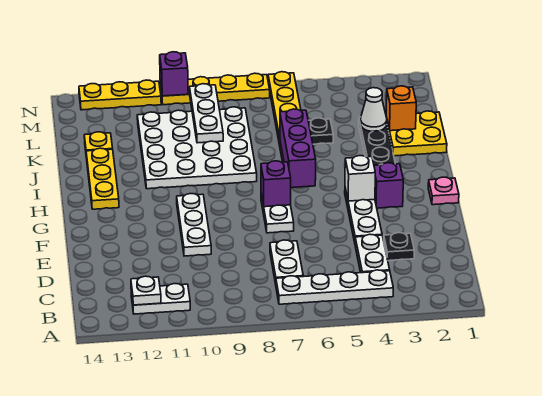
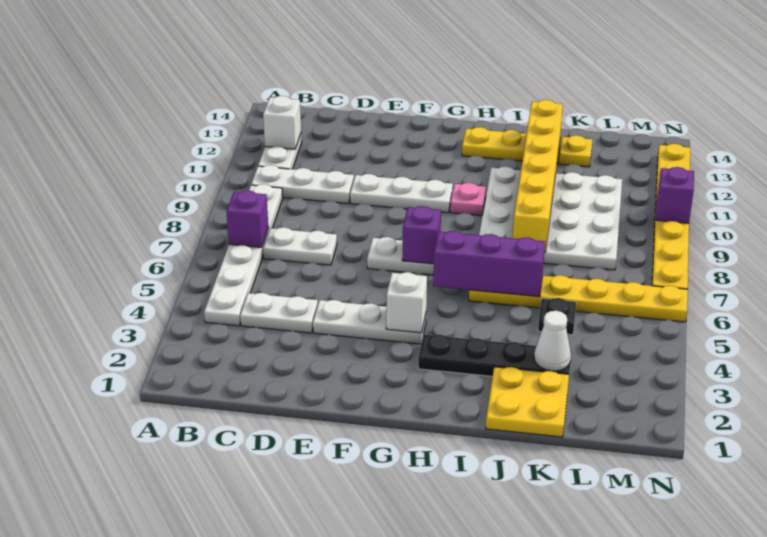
white 1x4 plate [276,270,393,304] -> white 1x6 plate [204,184,283,326]
white 1x1 plate [131,276,161,305] -> white 1x1 brick [263,96,301,149]
black 1x1 plate [384,233,414,261] -> none
pink 1x1 plate [428,177,459,205] -> pink 1x1 plate moved to [450,183,486,216]
purple 1x1 brick [374,163,403,208] -> purple 1x1 brick moved to [226,190,268,248]
none -> yellow 1x6 brick [513,100,563,252]
orange 1x1 brick [386,86,416,131] -> none
white 1x3 plate [190,84,223,143] -> white 1x3 plate moved to [251,165,354,204]

